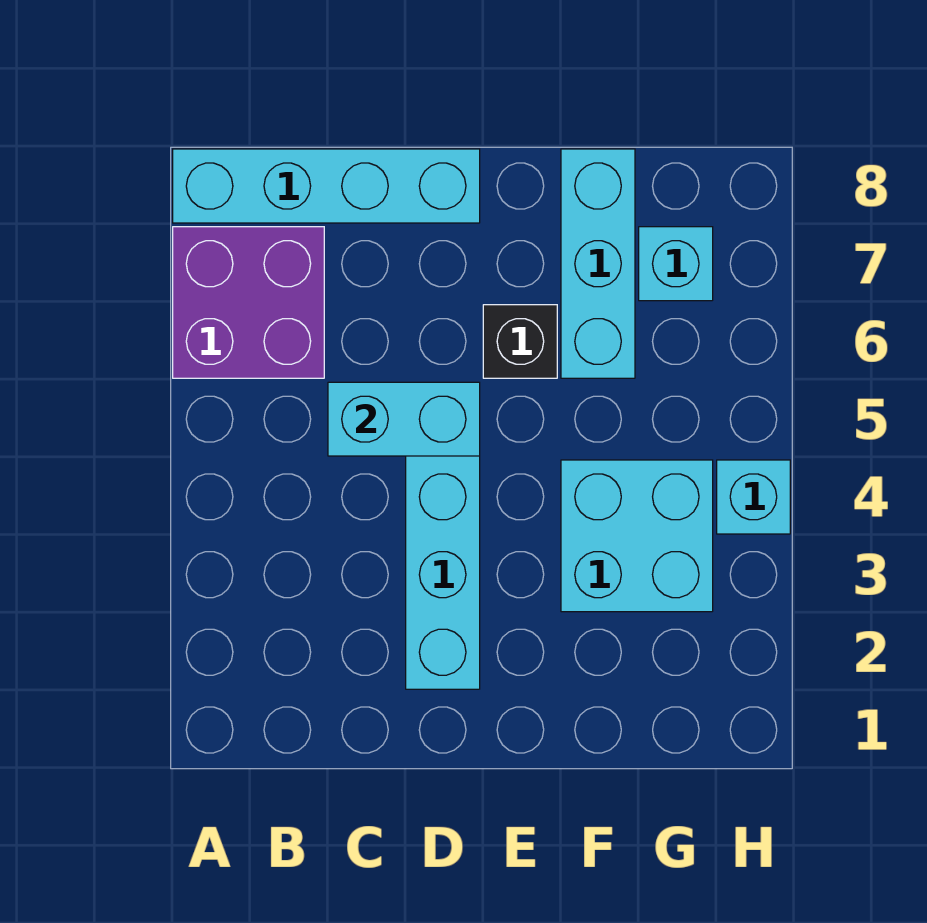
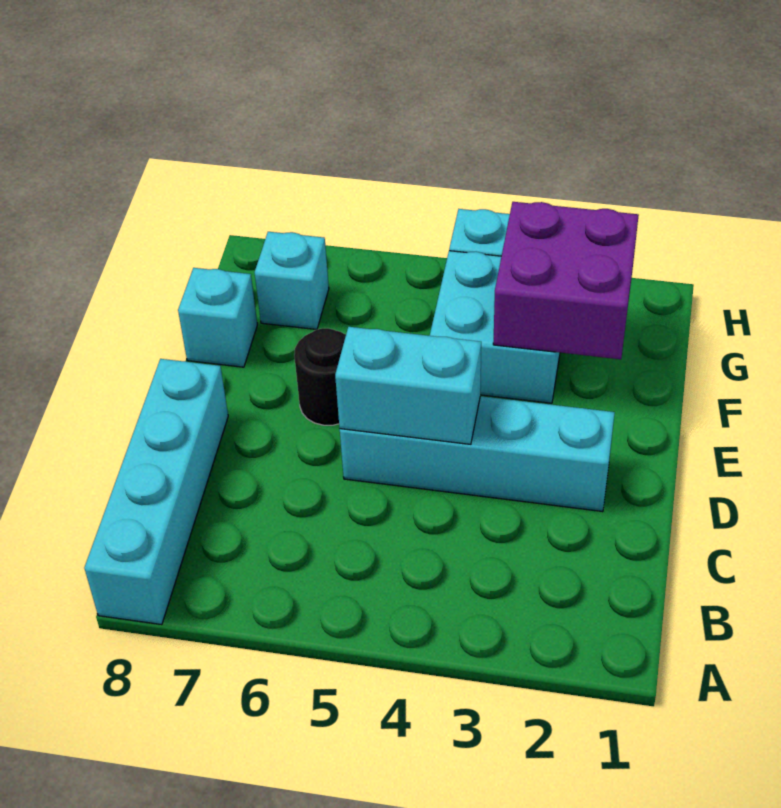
purple 2x2 brick [173,227,324,378] -> purple 2x2 brick moved to [493,202,639,359]
cyan 1x2 brick [328,382,480,456] -> cyan 1x2 brick turned to [335,327,481,444]
black 1x1 brick [483,305,557,378] -> black 1x1 round brick [294,328,346,425]
cyan 1x3 brick [561,149,635,378] -> cyan 1x1 brick [178,268,257,367]

